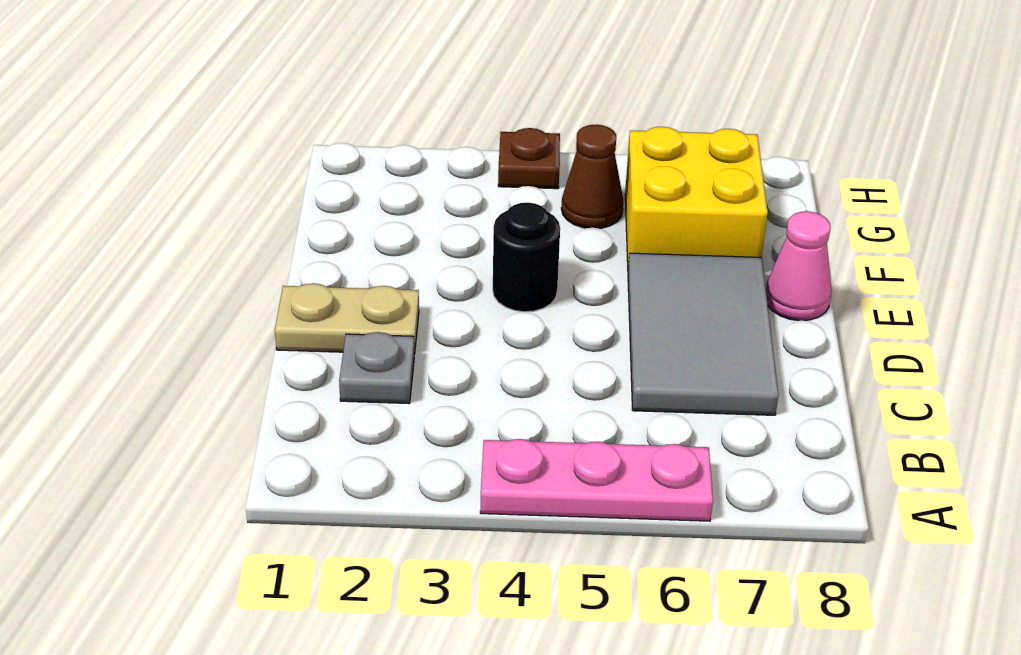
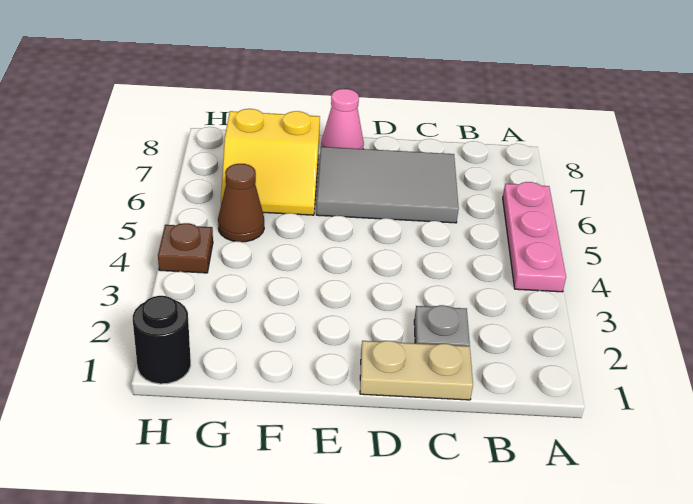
tan 1x2 plate [275,283,419,354] -> tan 1x2 plate turned to [360,341,473,400]
black 1x1 round brick [493,202,560,312] -> black 1x1 round brick moved to [133,296,191,384]
yellow 2x2 brick [625,127,768,266] -> yellow 2x2 slope [221,109,320,215]

